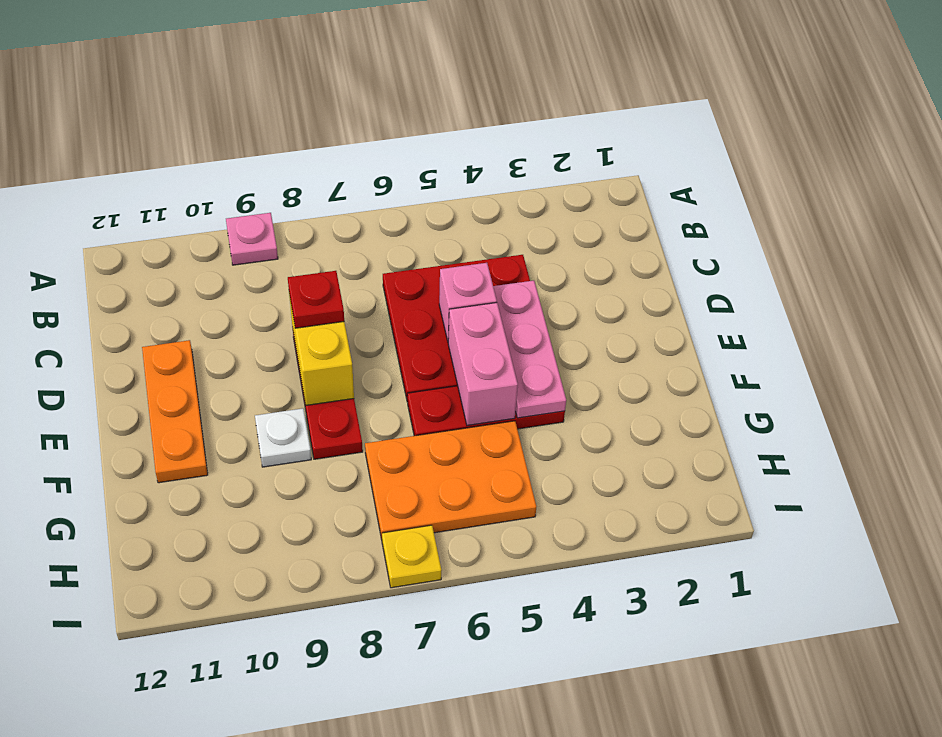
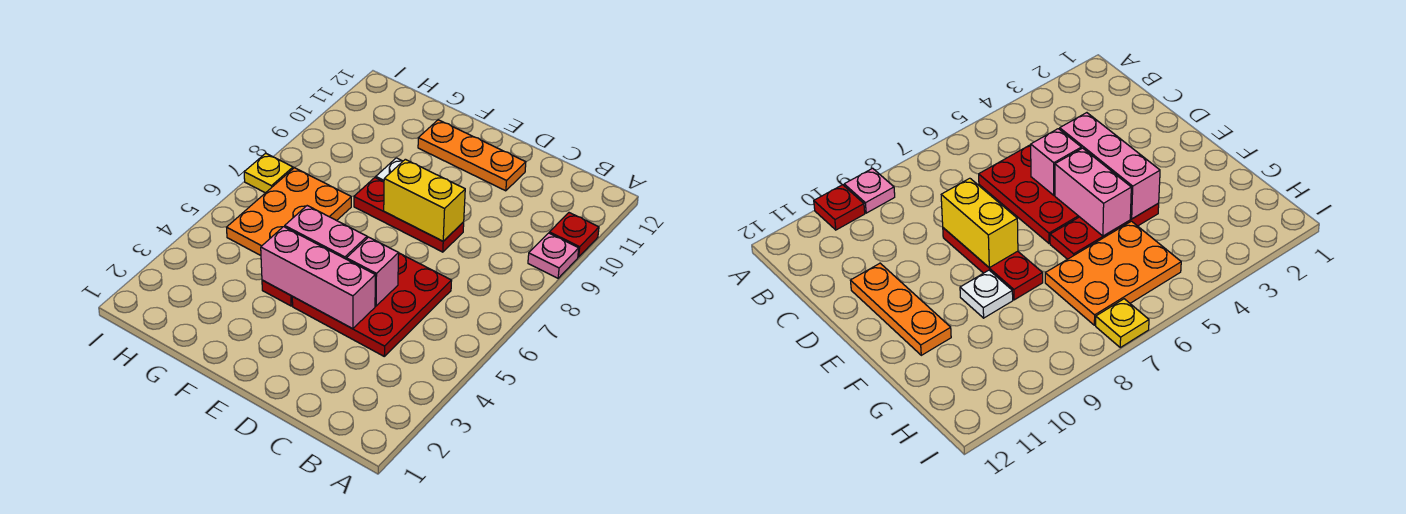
pink 1x3 plate [493,281,566,418] -> pink 1x3 brick [261,227,375,329]
red 1x1 plate [288,271,344,328] -> red 1x1 plate moved to [549,213,599,257]

